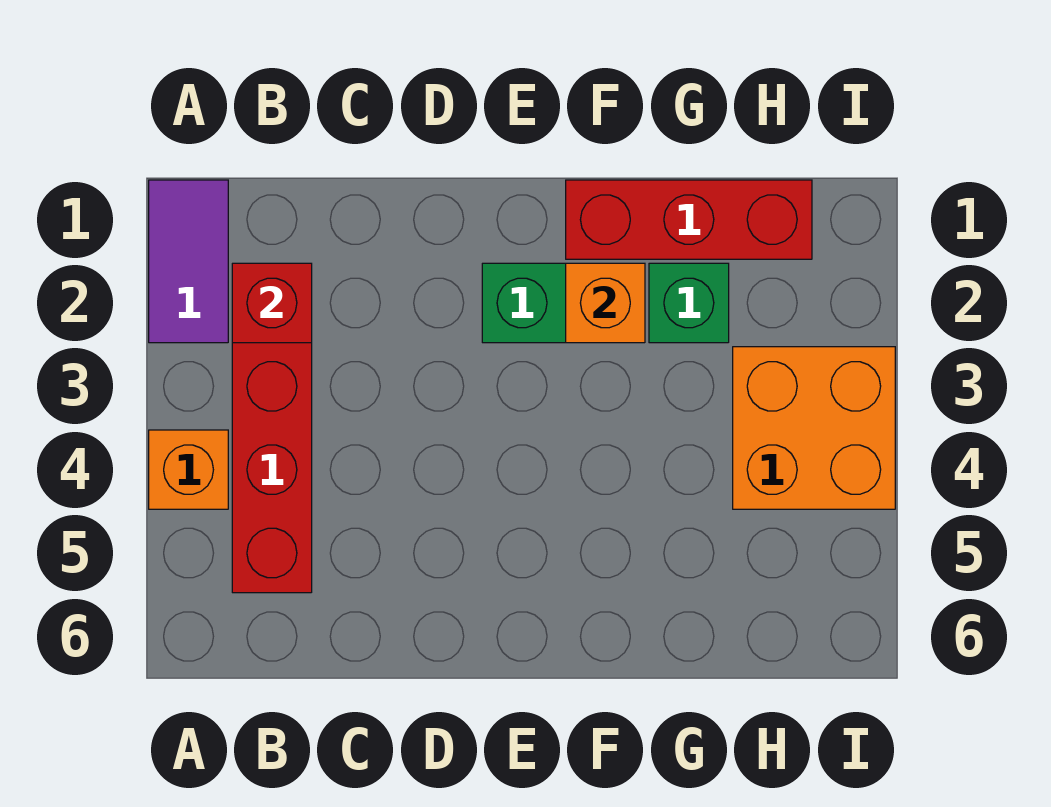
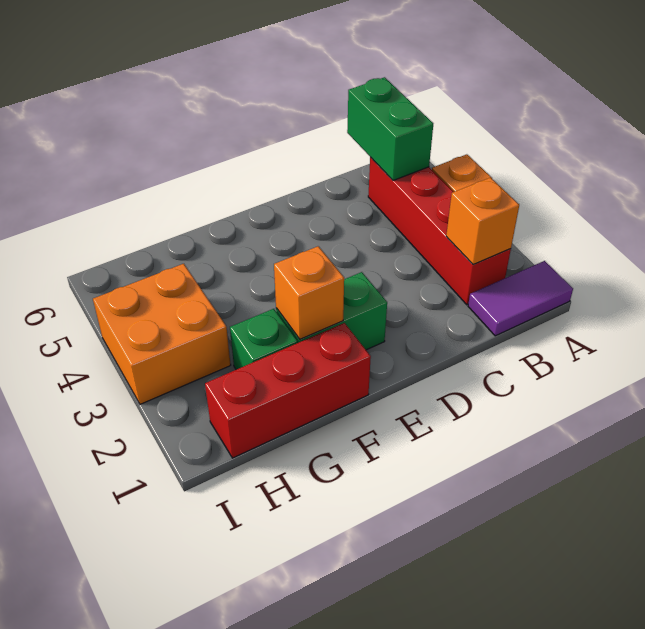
purple 1x2 tile [149,180,228,343] -> purple 1x2 tile turned to [468,261,573,336]
red 1x1 brick [232,263,312,343] -> orange 1x1 brick [446,178,519,265]
none -> green 1x2 brick [347,77,433,180]

